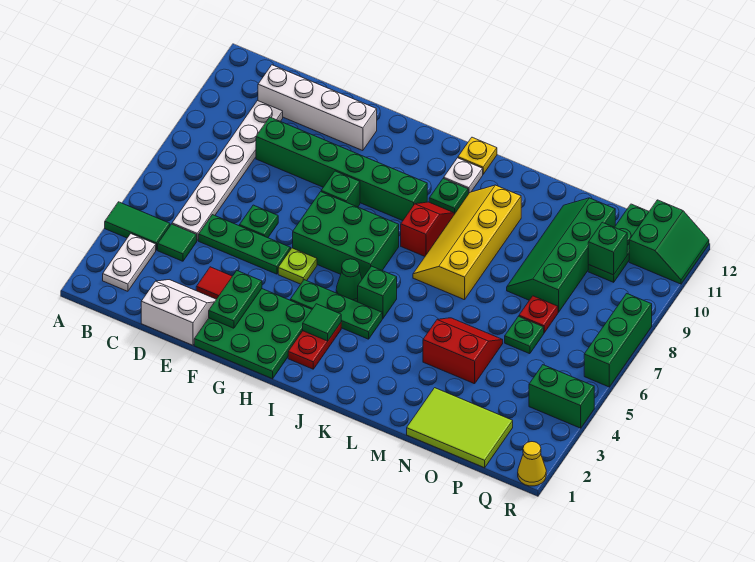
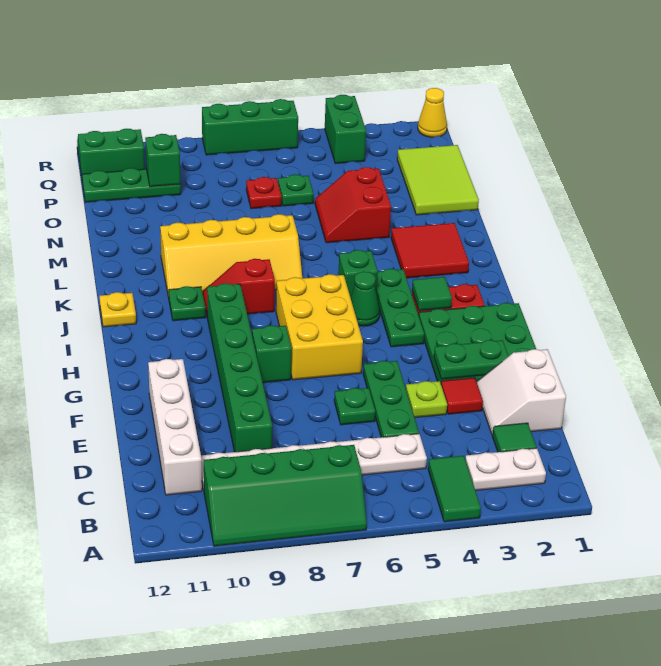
green 1x1 tile [158,224,197,261] -> green 1x1 tile moved to [492,423,537,452]
lime 1x1 plate [278,248,317,284] -> lime 1x1 plate moved to [406,381,447,418]
green 2x3 brick [293,192,399,279] -> yellow 2x3 brick [276,274,363,380]
white 1x1 plate [444,158,483,194] -> none
none -> red 2x2 tile [391,223,469,278]
green 2x4 slope [507,198,615,313] -> green 2x4 slope moved to [204,445,367,546]

